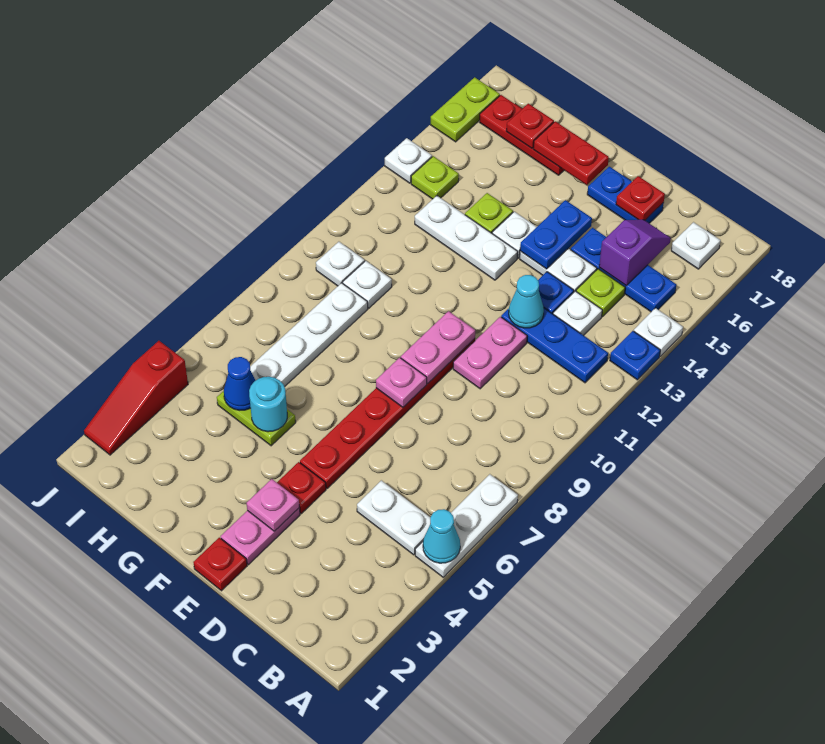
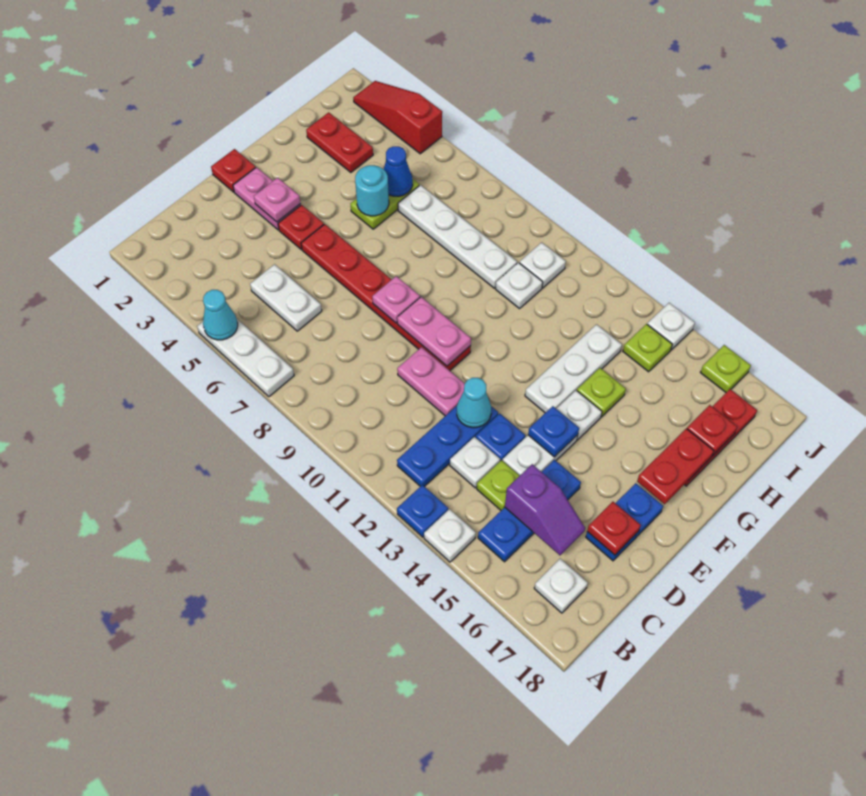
white 1x2 plate [357,480,430,555] -> white 1x2 plate turned to [250,264,322,331]
blue 1x2 plate [520,200,592,269] -> blue 1x1 plate [528,406,579,457]
none -> red 1x2 plate [306,112,373,172]
lime 1x2 plate [431,77,500,142] -> lime 1x1 plate [700,345,751,392]

